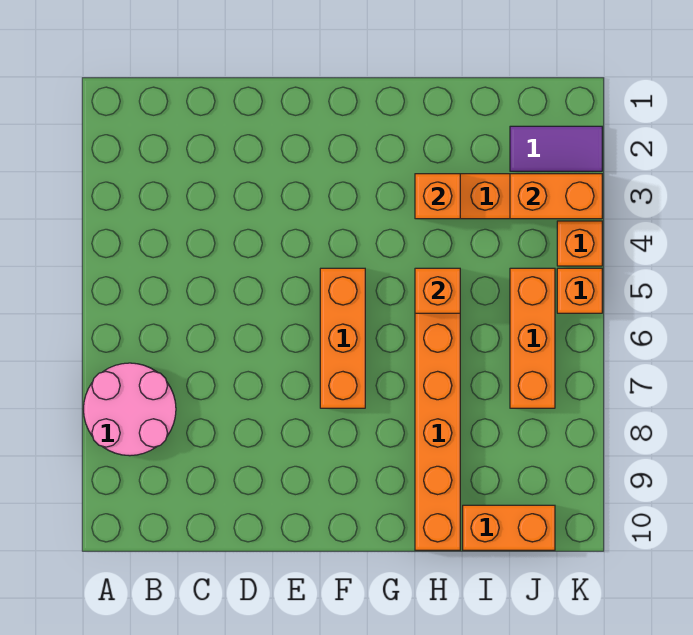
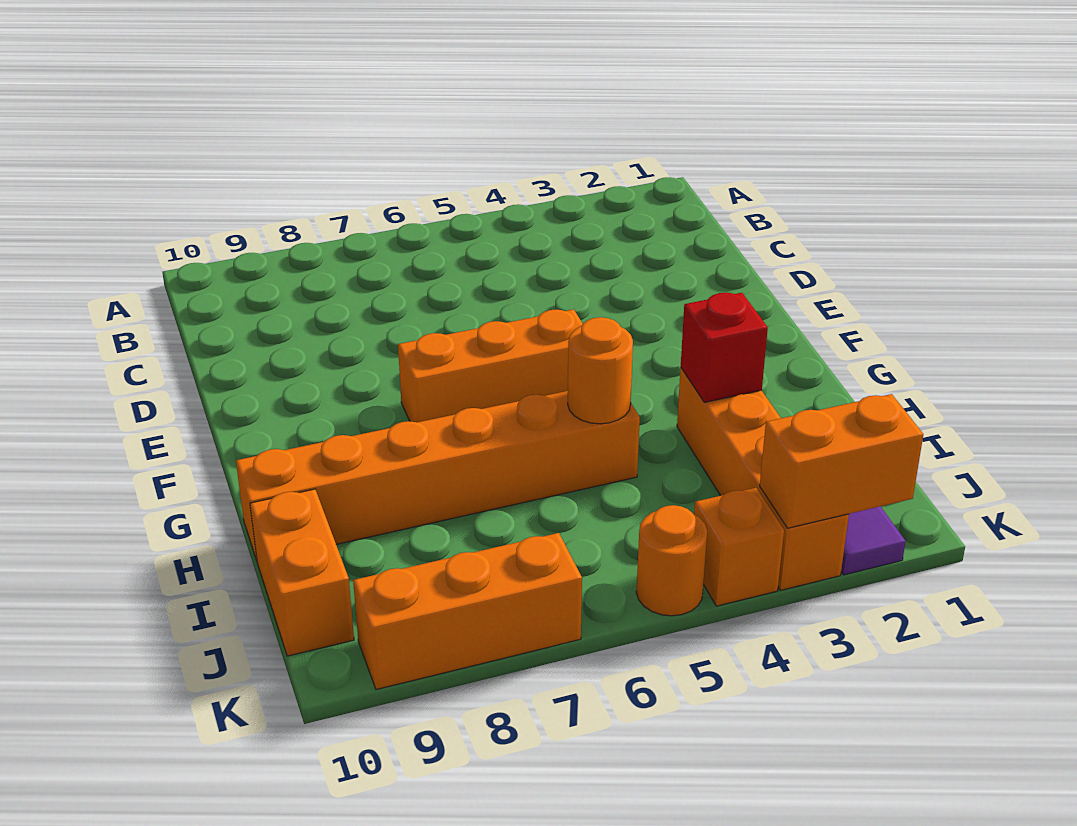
pink 2x2 round brick [83,363,176,456] -> none
orange 1x1 brick [415,174,460,219] -> red 1x1 brick [681,293,768,402]
orange 1x1 brick [415,268,460,313] -> orange 1x1 round brick [568,317,633,424]
orange 1x2 brick [510,174,602,219] -> orange 1x2 brick turned to [760,394,923,528]
orange 1x3 brick [510,268,555,408] -> orange 1x3 brick moved to [353,533,582,690]
orange 1x1 brick [557,268,602,313] -> orange 1x1 round brick [636,505,707,616]

